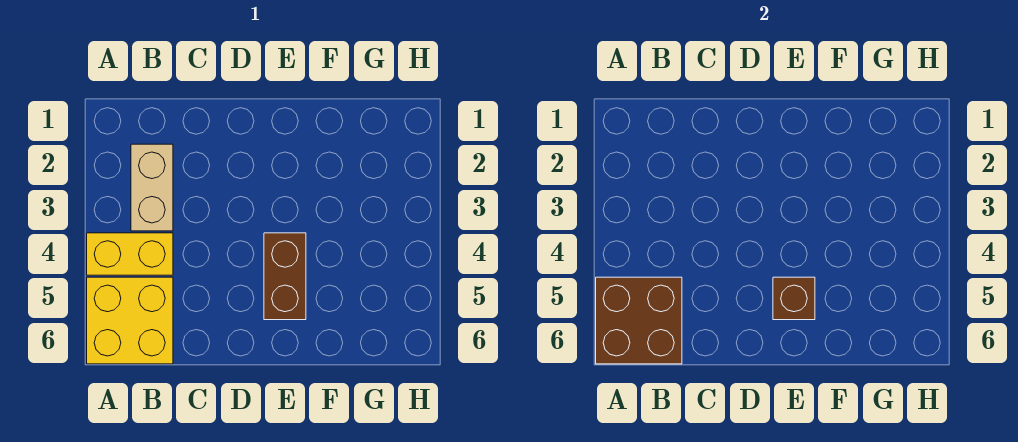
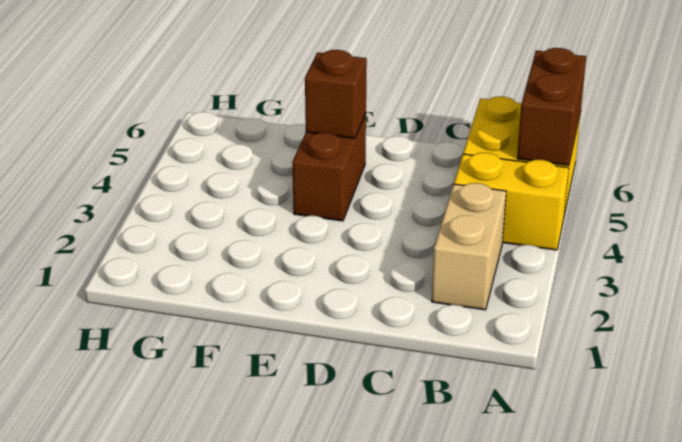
brown 2x2 brick [596,277,682,364] -> brown 1x2 brick [517,48,586,165]

